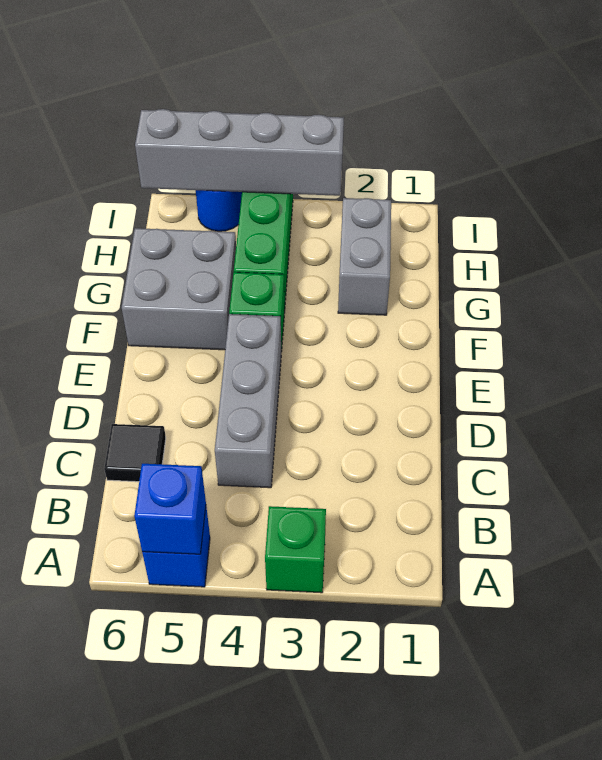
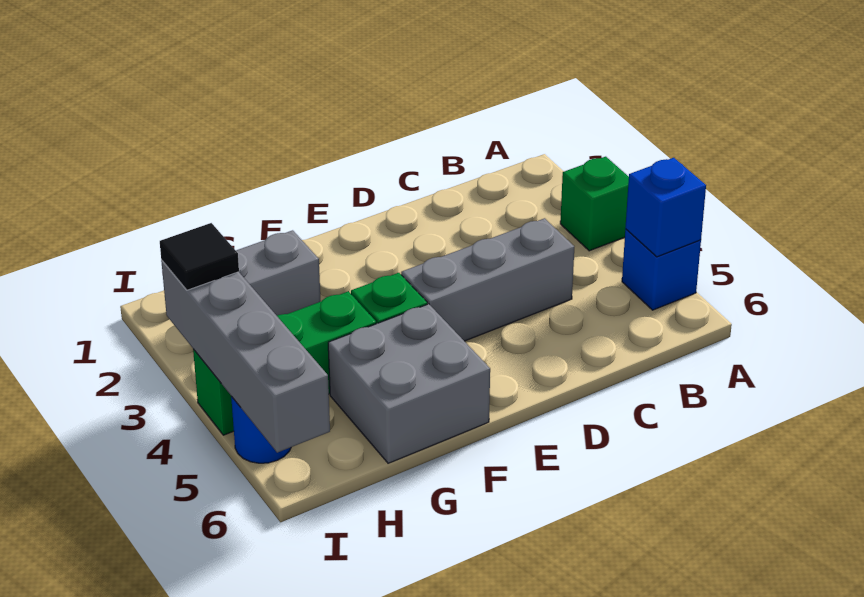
black 1x1 tile [104,424,166,482] -> black 1x1 tile moved to [160,223,239,290]

